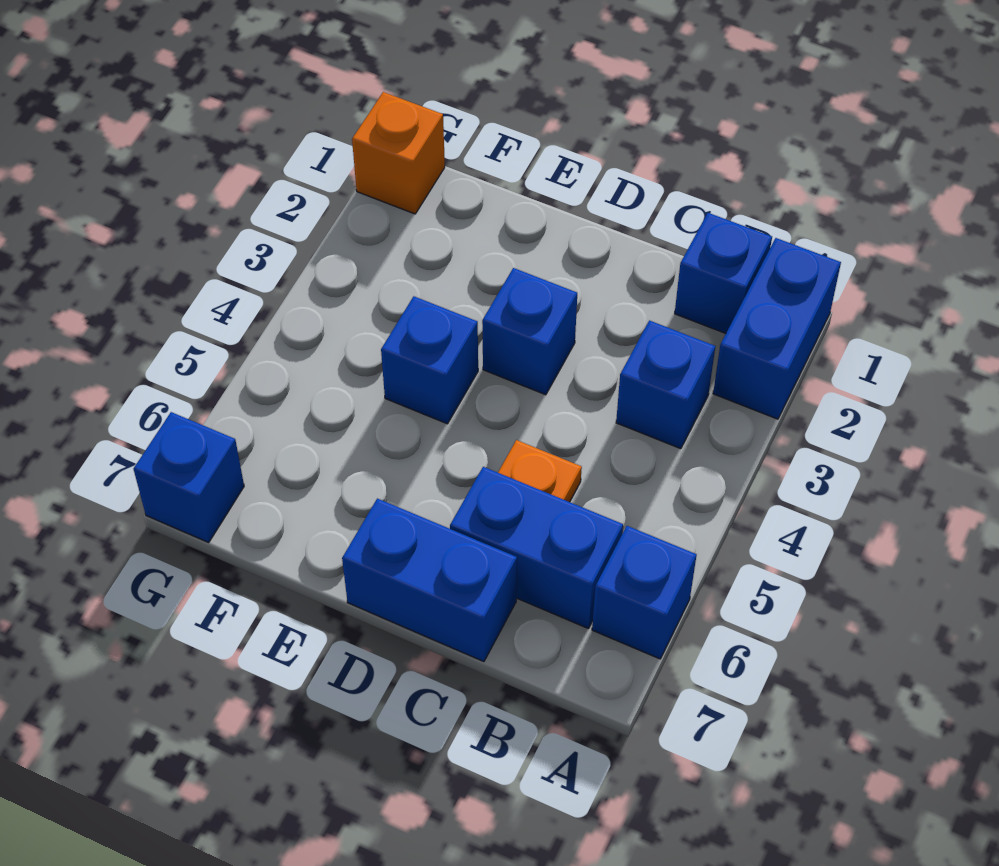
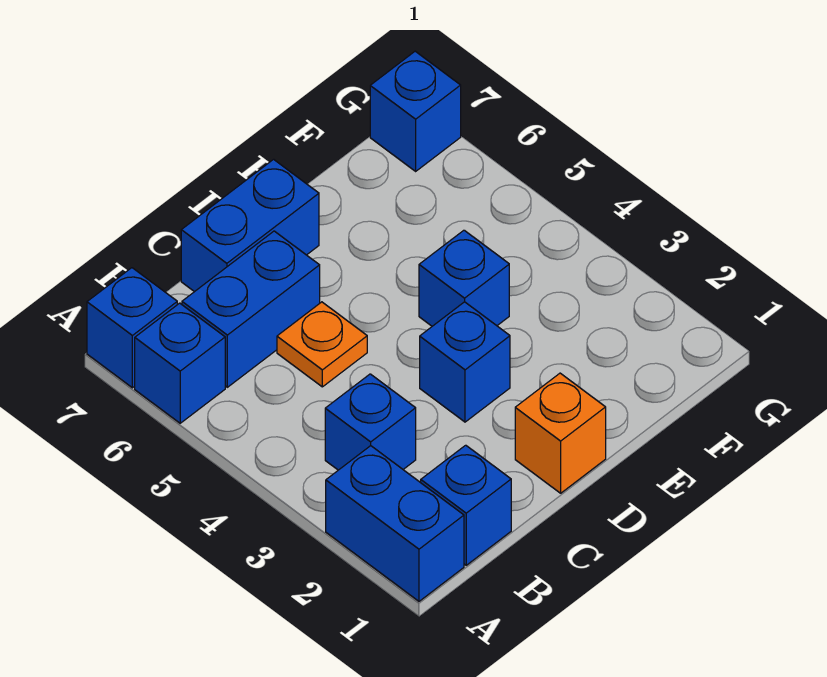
none -> blue 1x1 brick [87,268,177,388]
orange 1x1 brick [352,92,445,214] -> orange 1x1 brick moved to [515,373,606,493]

